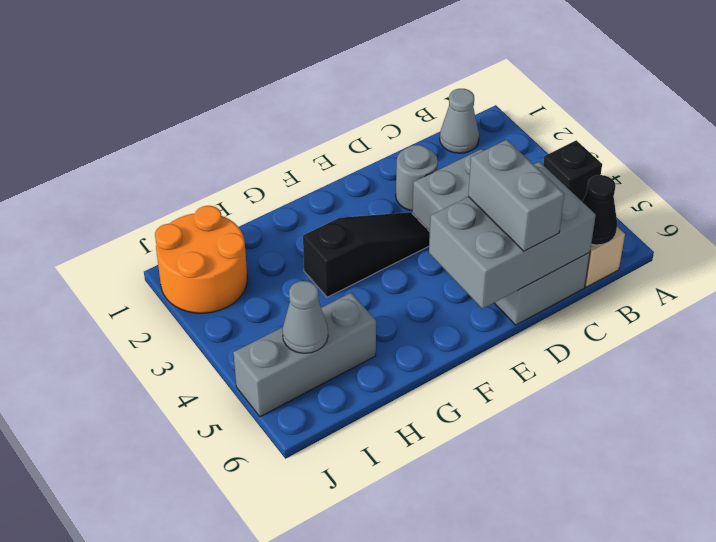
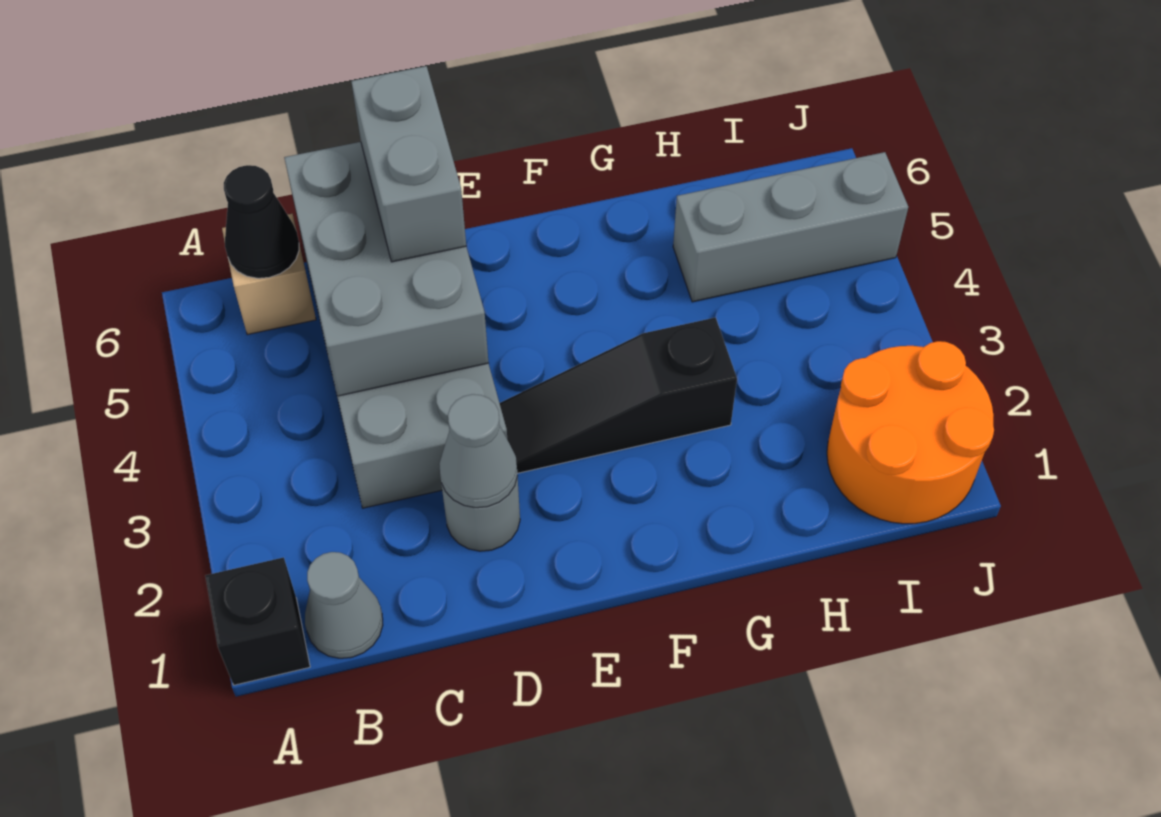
black 1x1 brick [543,140,602,201] -> black 1x1 brick moved to [205,557,310,685]
grey 2x3 brick [429,162,596,309] -> grey 2x3 brick turned to [284,142,489,396]
grey 1x1 cone [282,281,328,353] -> grey 1x1 cone moved to [439,394,518,508]

